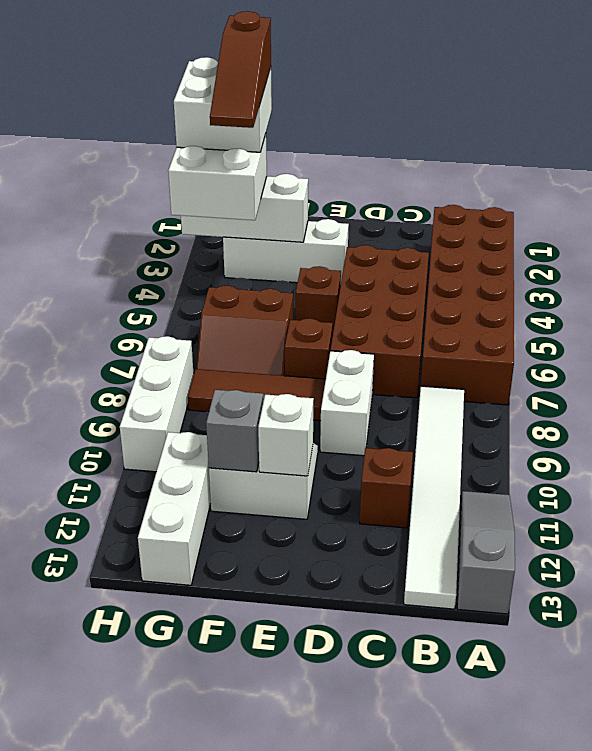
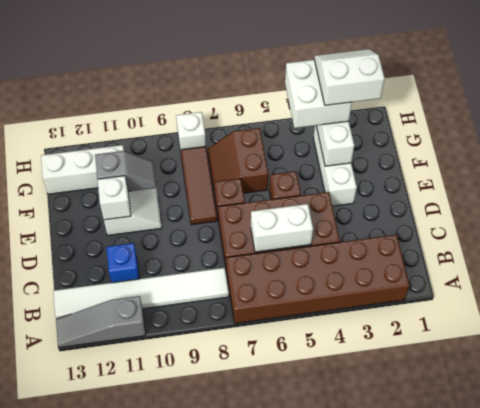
grey 1x3 slope [457,491,515,614] -> grey 1x3 slope turned to [56,296,146,348]
brown 1x1 brick [360,448,413,528] -> blue 1x1 brick [106,243,139,283]
white 1x2 brick [320,350,374,456] -> white 1x2 brick moved to [251,204,313,252]
white 2x2 brick [174,57,272,152] -> white 2x2 slope [314,49,385,105]
brown 1x3 slope [210,11,271,128] -> none
white 1x3 brick [120,336,194,472] -> white 1x1 brick [176,112,206,150]

